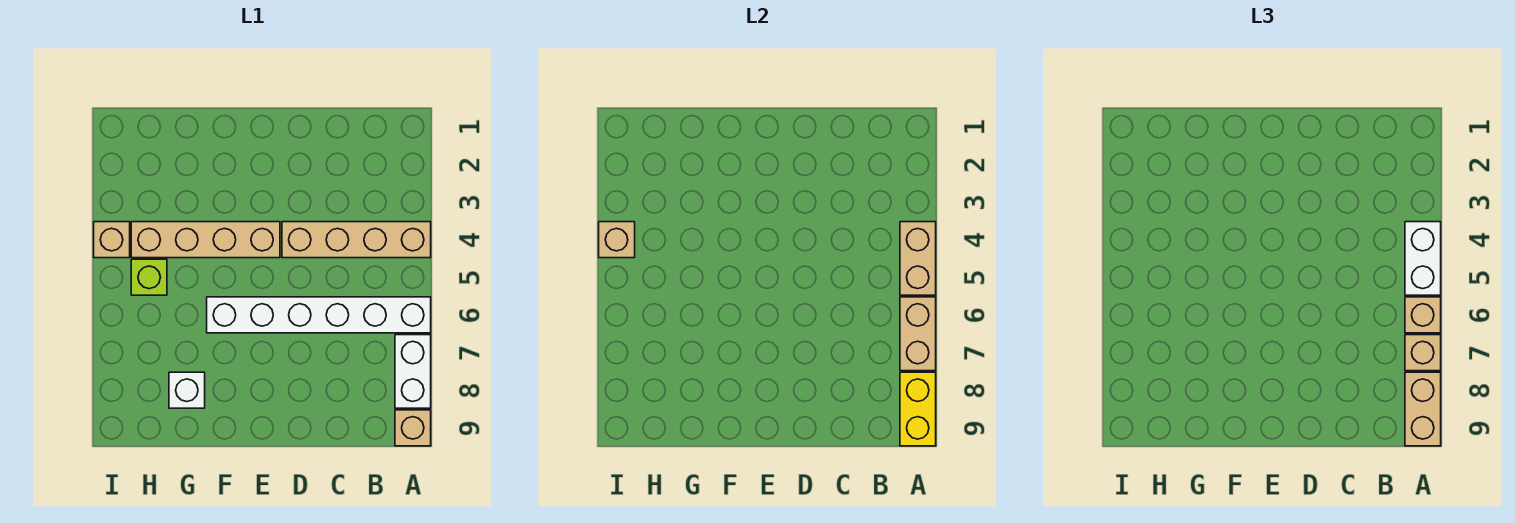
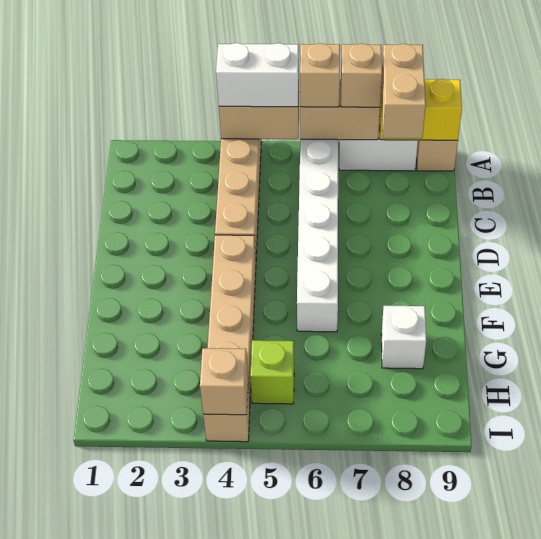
tan 1x2 brick [1405,372,1441,446] -> tan 1x2 brick turned to [381,44,426,138]

